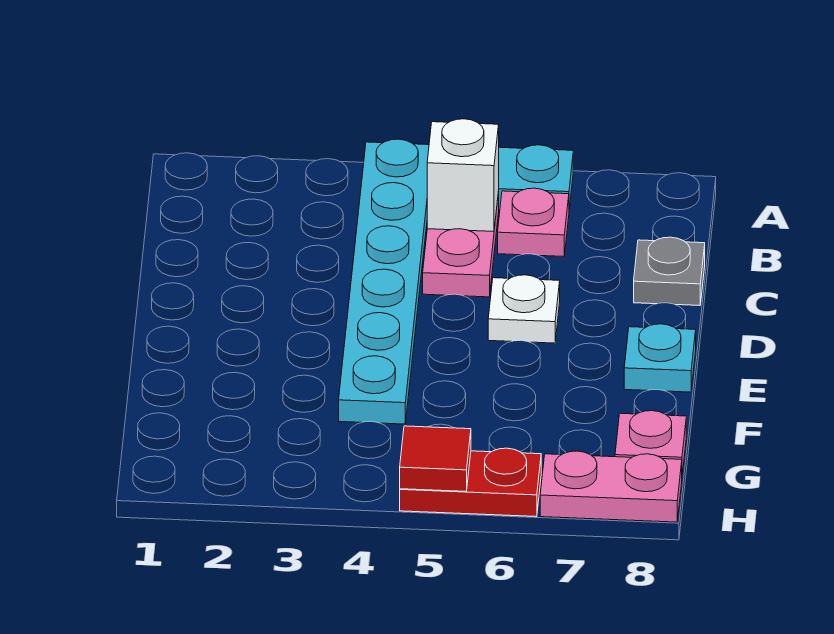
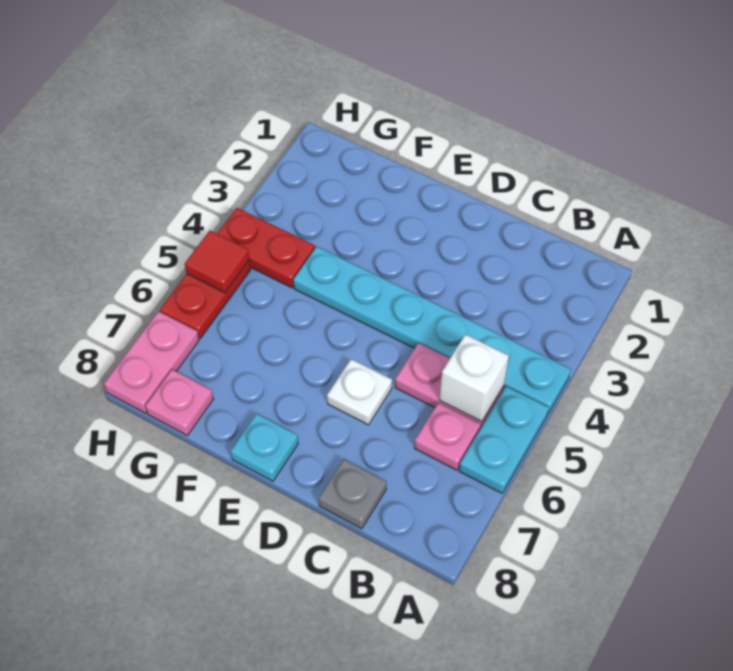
none -> red 1x2 plate [217,208,315,288]

